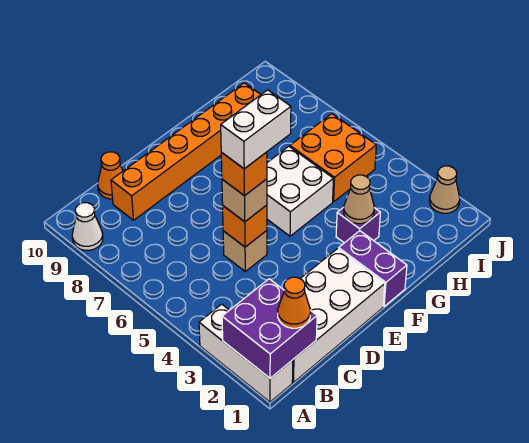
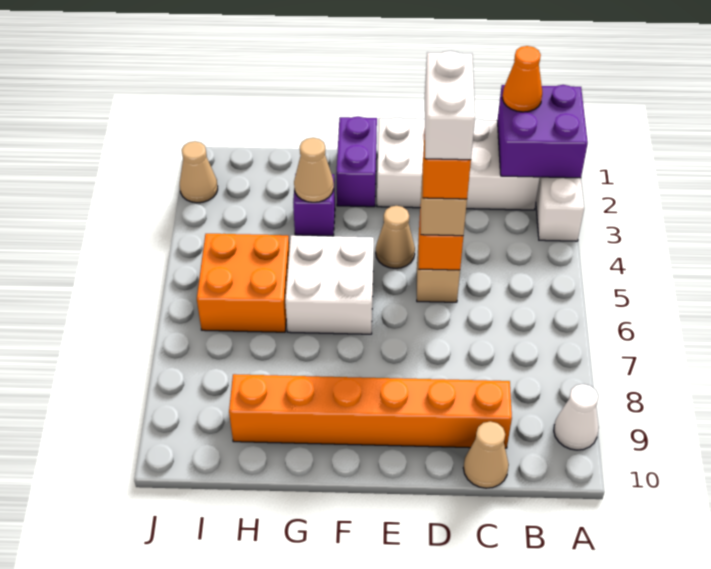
orange 1x1 cone [98,152,123,199] -> tan 1x1 cone [463,421,509,488]
white 1x2 brick [221,90,291,169] -> white 1x2 brick turned to [425,51,475,160]
none -> tan 1x1 cone [376,206,415,268]

